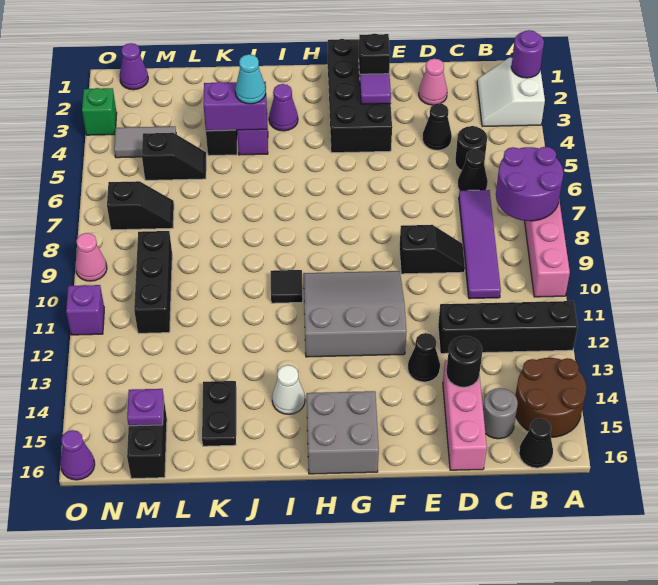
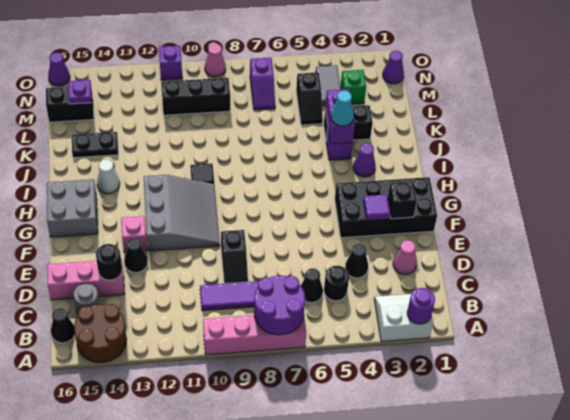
black 1x4 brick [438,301,578,354] -> none
none -> pink 1x1 brick [121,216,147,253]
black 1x2 slope [107,181,174,230] -> purple 1x2 slope [250,58,275,110]
green 1x1 brick [82,88,117,135] -> green 1x1 brick moved to [341,70,366,104]

